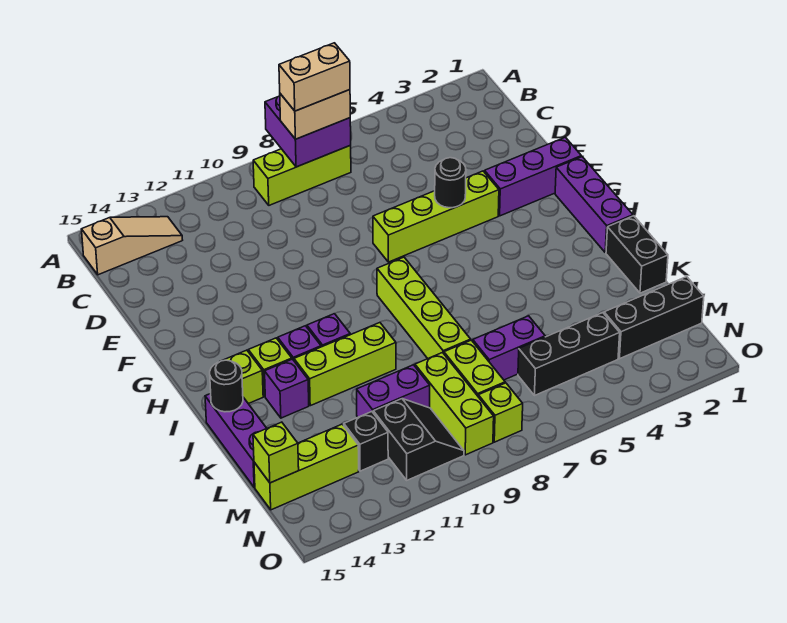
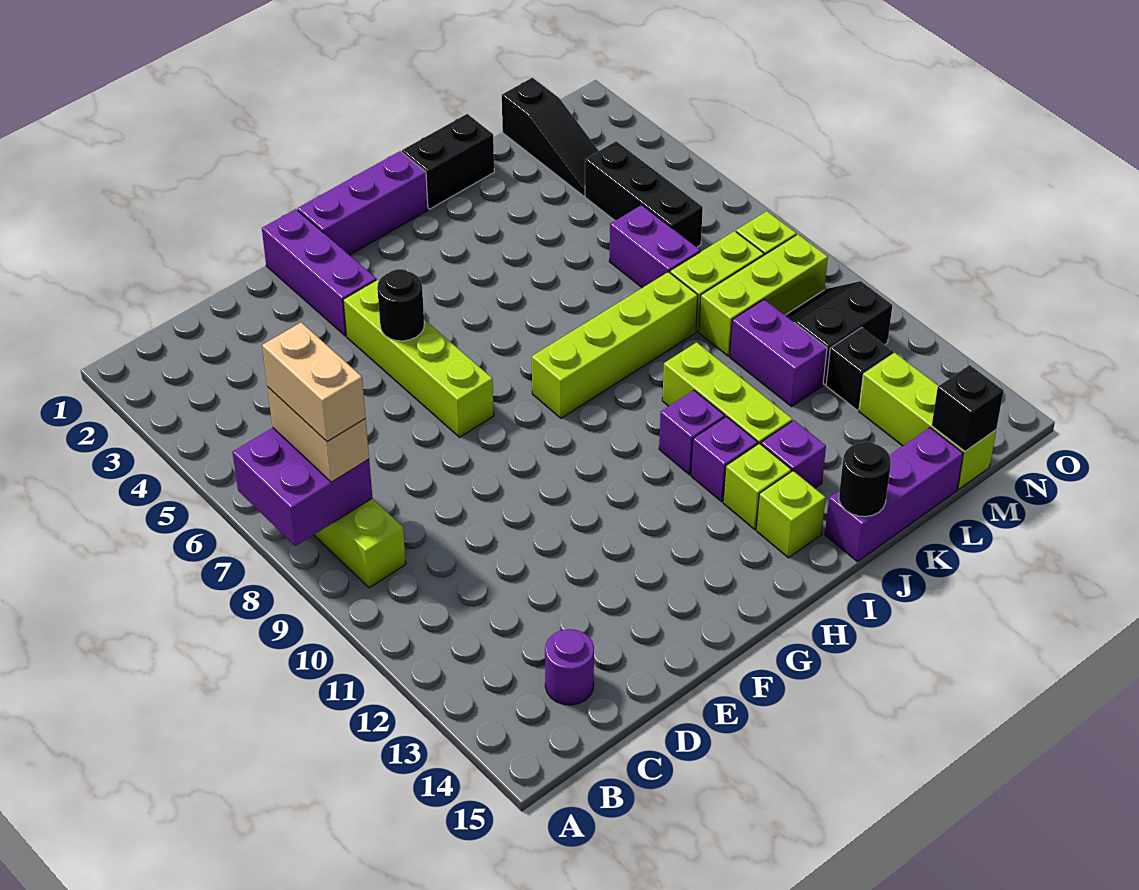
tan 1x3 slope [81,217,182,275] -> none
none -> purple 1x1 round brick [545,629,594,705]
black 1x3 brick [604,277,704,359] -> black 1x3 slope [502,78,599,196]
lime 1x1 brick [253,422,299,483] -> black 1x1 brick [932,365,1004,451]

